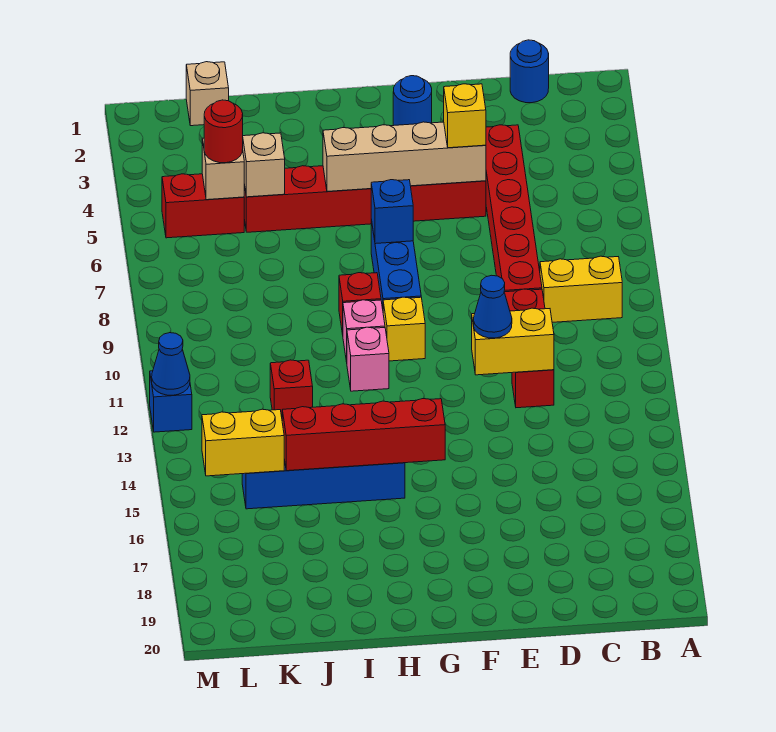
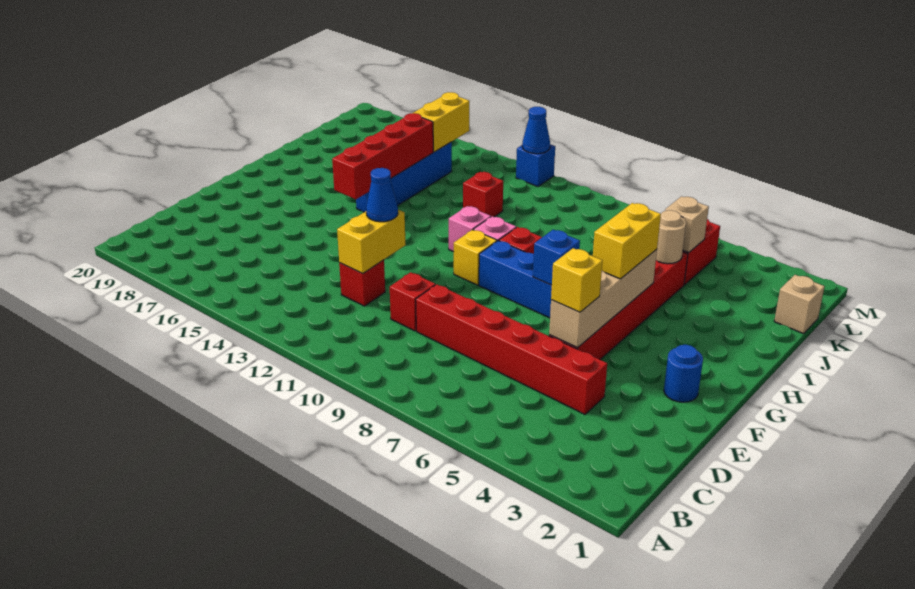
yellow 1x2 brick [540,256,622,322] -> yellow 1x2 brick moved to [593,203,661,279]
blue 1x1 round brick [510,40,549,103] -> none
tan 1x1 brick [243,133,285,197] -> tan 1x1 round brick [656,210,686,264]
red 1x1 round brick [204,100,243,163] -> none

